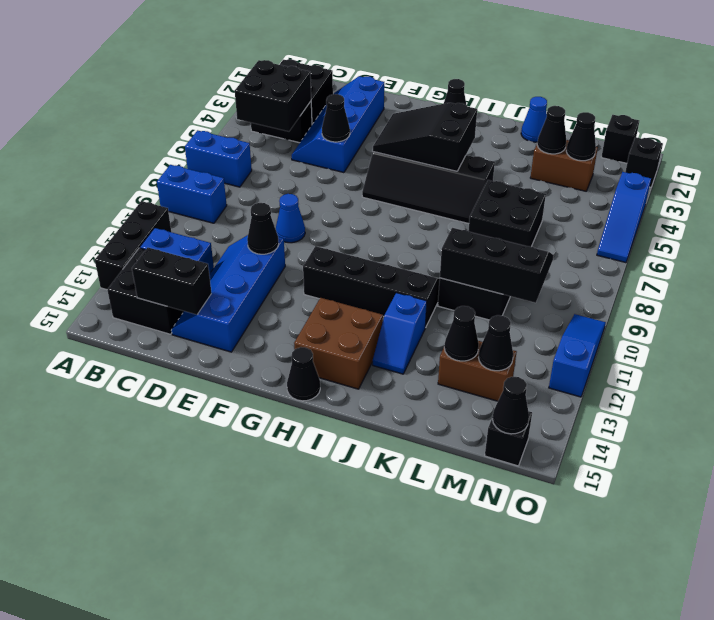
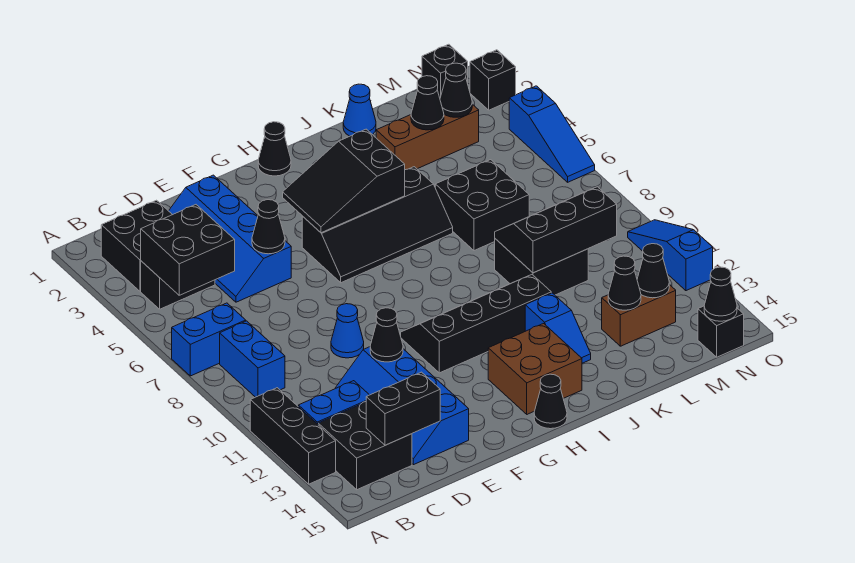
blue 1x2 brick [157,165,227,223] -> blue 1x2 brick turned to [220,321,285,397]
brown 1x2 brick [530,140,598,191] -> brown 1x3 brick [376,104,479,170]

